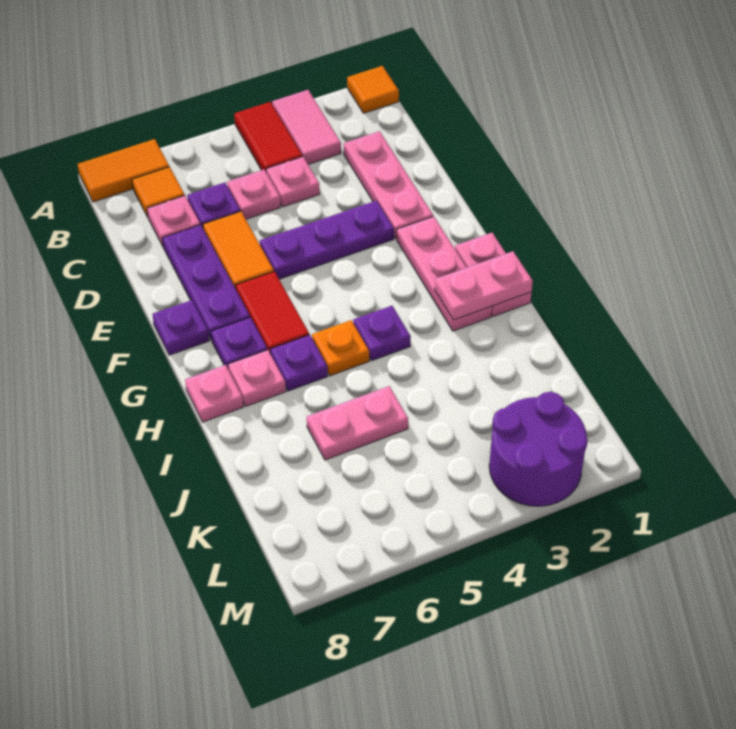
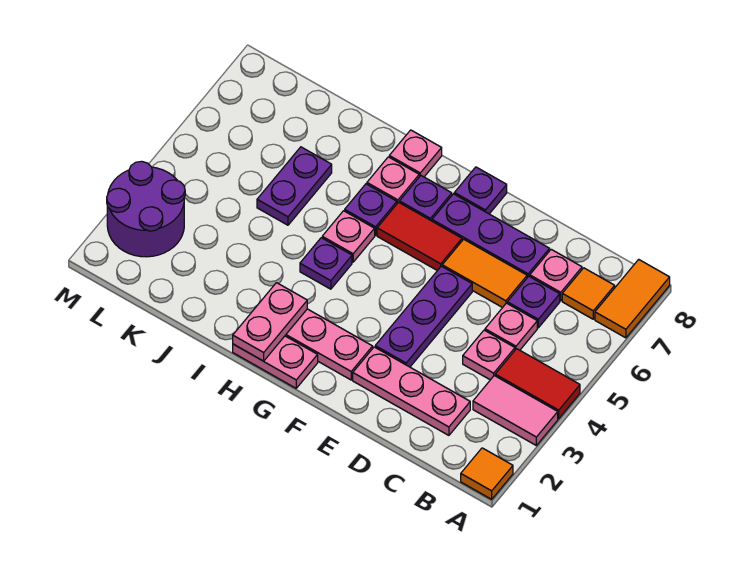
orange 1x1 plate [312,320,369,376] -> pink 1x1 plate [322,211,375,262]
pink 1x2 plate [307,386,408,460] -> purple 1x2 plate [257,147,332,225]

